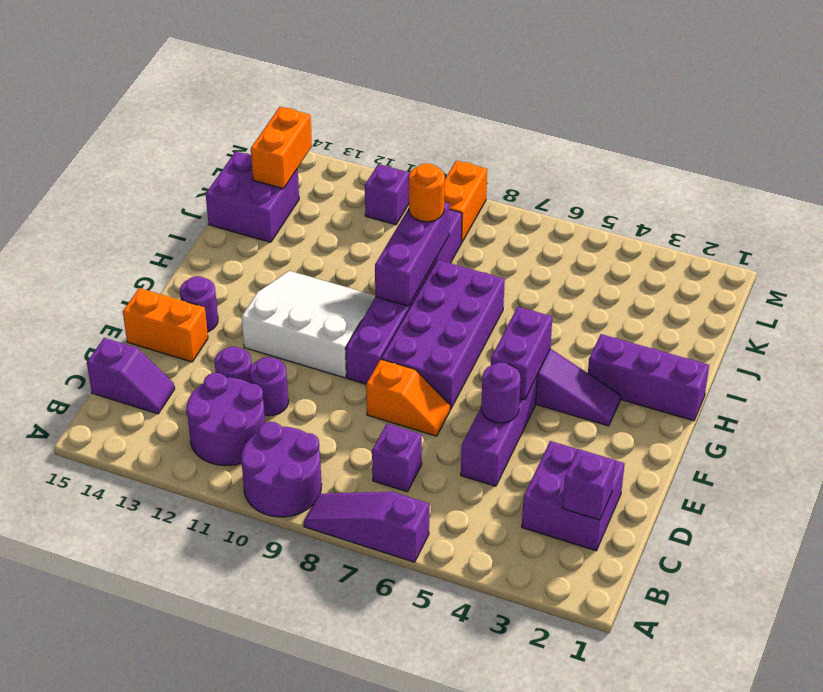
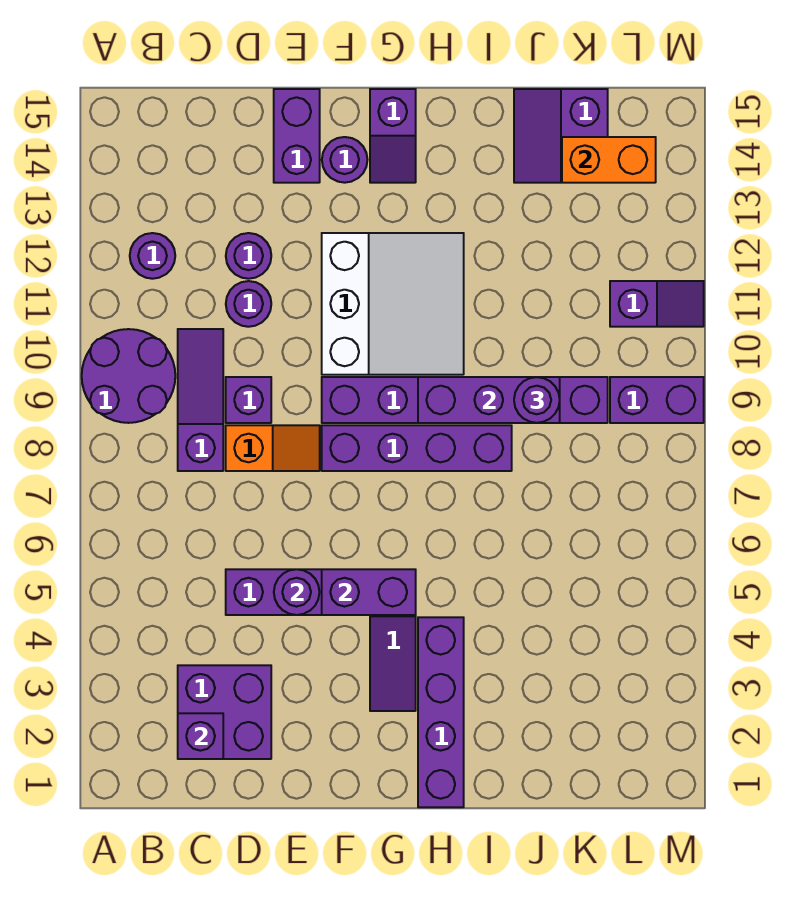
purple 1x3 slope [304,492,429,562] -> purple 1x3 slope moved to [178,329,223,471]
purple 2x2 round brick [186,373,265,466] -> purple 1x1 round brick [130,233,175,279]
purple 1x1 brick [372,424,422,492] -> purple 1x1 brick moved to [226,377,271,423]
purple 1x2 slope [87,338,175,414] -> purple 1x2 slope moved to [370,89,416,183]
orange 1x2 slope [366,359,450,436] -> orange 1x2 slope turned to [226,425,320,471]
orange 1x2 brick [123,288,208,362] -> purple 1x2 brick [274,89,320,183]
purple 2x4 brick [381,260,505,409] -> purple 1x4 brick [322,425,512,471]
purple 1x3 brick [588,334,709,421] -> purple 1x4 brick [418,617,464,807]
orange 1x1 round brick [409,163,445,222] -> purple 1x1 round brick [514,377,560,423]
purple 2x2 brick [206,151,299,242] -> purple 2x2 slope [514,89,608,183]
orange 1x2 brick [444,161,487,243] -> purple 1x2 brick [610,377,704,423]

